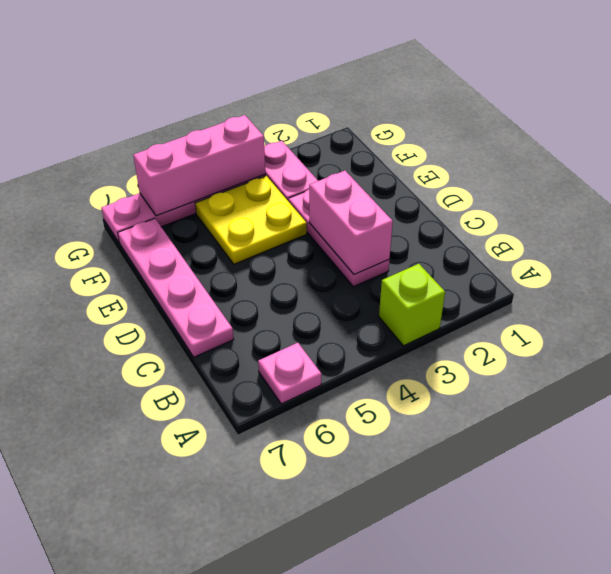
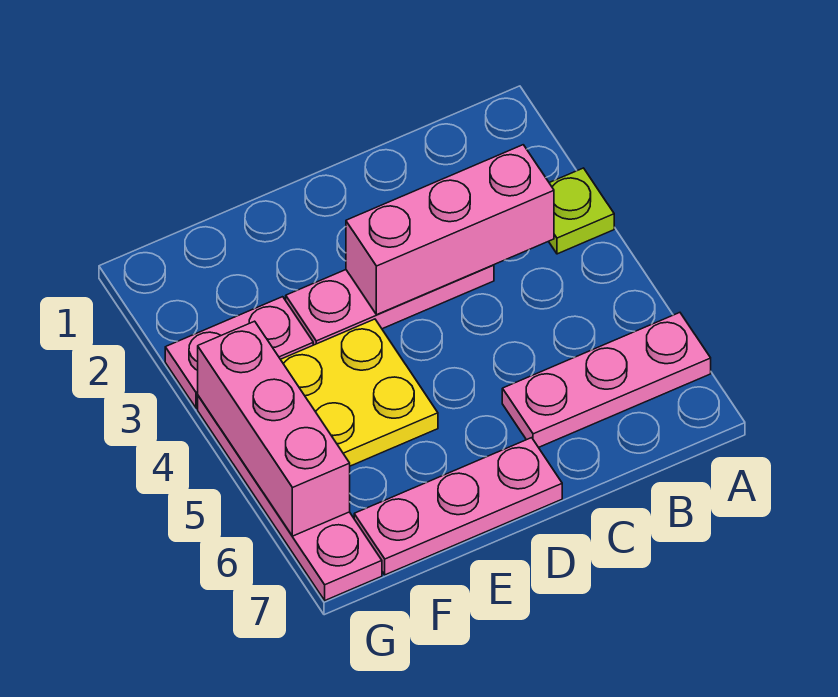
lime 1x1 brick [379,264,445,346] -> lime 1x1 plate [549,168,614,254]
pink 1x1 plate [258,343,321,404] -> pink 1x3 plate [502,313,711,447]
pink 1x2 brick [309,171,393,275] -> pink 1x3 brick [346,145,554,315]
pink 1x4 plate [118,218,234,357] -> pink 1x3 plate [354,438,562,575]

